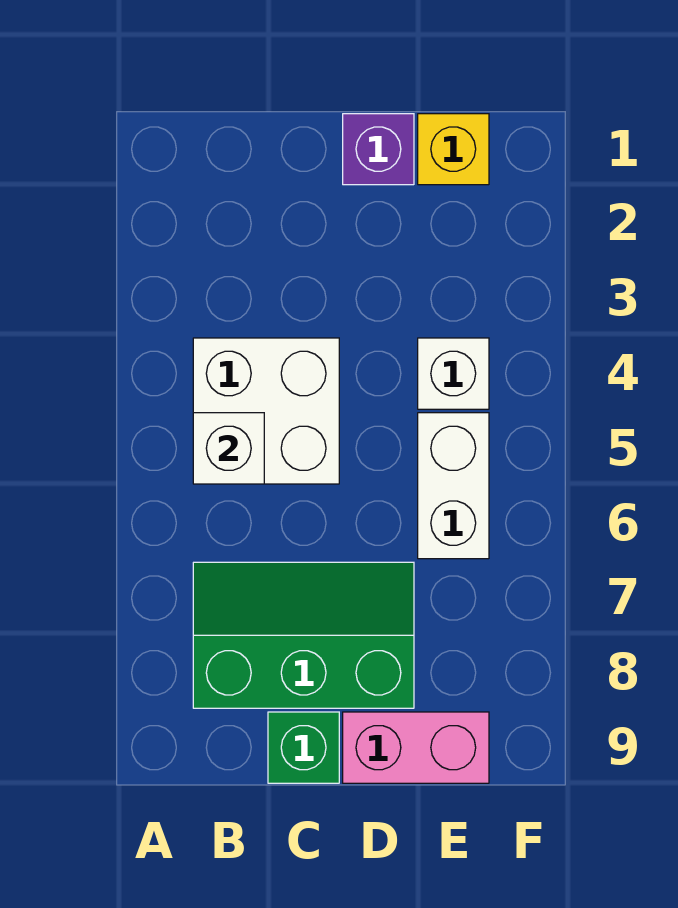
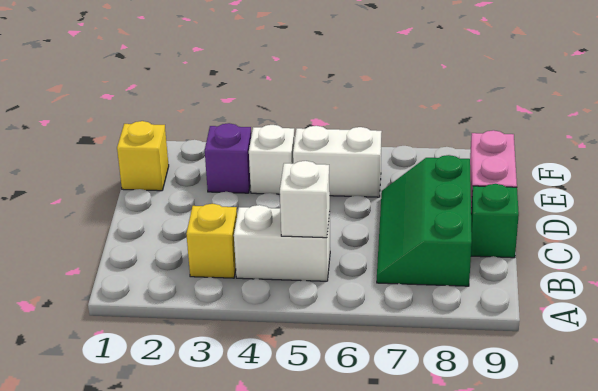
none -> yellow 1x1 brick [186,204,237,278]
white 2x2 brick [193,338,339,484] -> white 1x2 brick [234,205,330,281]
purple 1x1 brick [343,114,414,185] -> purple 1x1 brick moved to [205,123,251,193]

